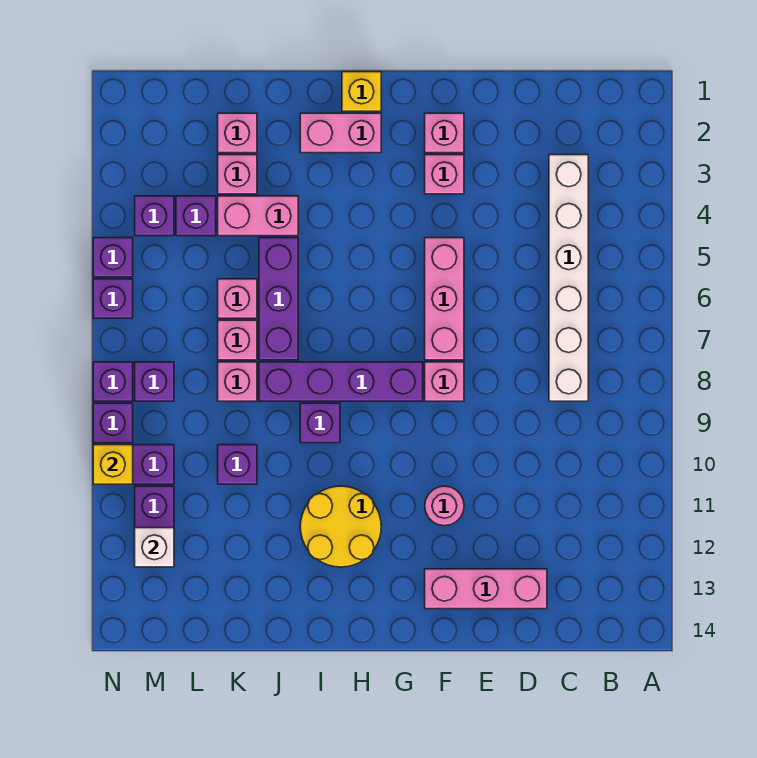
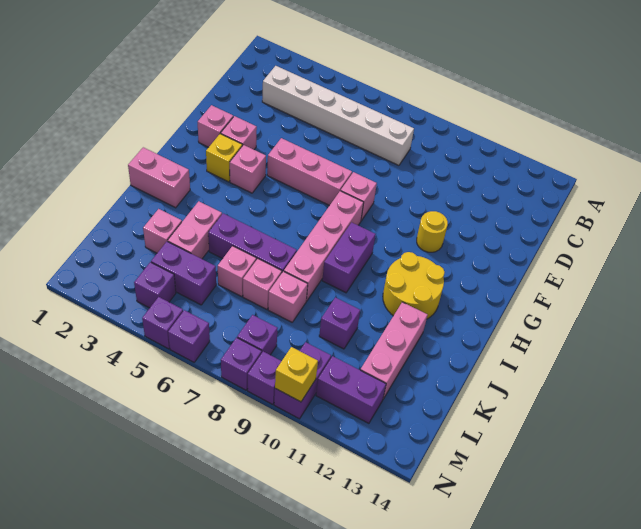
pink 1x3 brick [425,569,547,609] -> pink 1x3 brick moved to [361,302,427,399]
pink 1x1 round brick [425,486,464,526] -> yellow 1x1 round brick [417,211,448,252]
purple 1x4 brick [259,362,423,401] -> pink 1x4 brick [284,191,364,301]
yellow 1x1 brick [342,72,381,111] -> yellow 1x1 brick moved to [206,134,242,182]
pink 1x2 brick [300,113,381,153] -> pink 1x2 brick turned to [128,147,190,208]
purple 1x1 brick [300,403,340,443] -> purple 1x2 brick [322,222,375,293]
pink 1x1 brick [218,113,257,153] -> pink 1x1 brick moved to [230,145,266,193]
purple 1x1 brick [176,196,216,236] -> purple 1x2 brick [151,241,216,305]
white 1x1 brick [135,528,174,567] -> none

